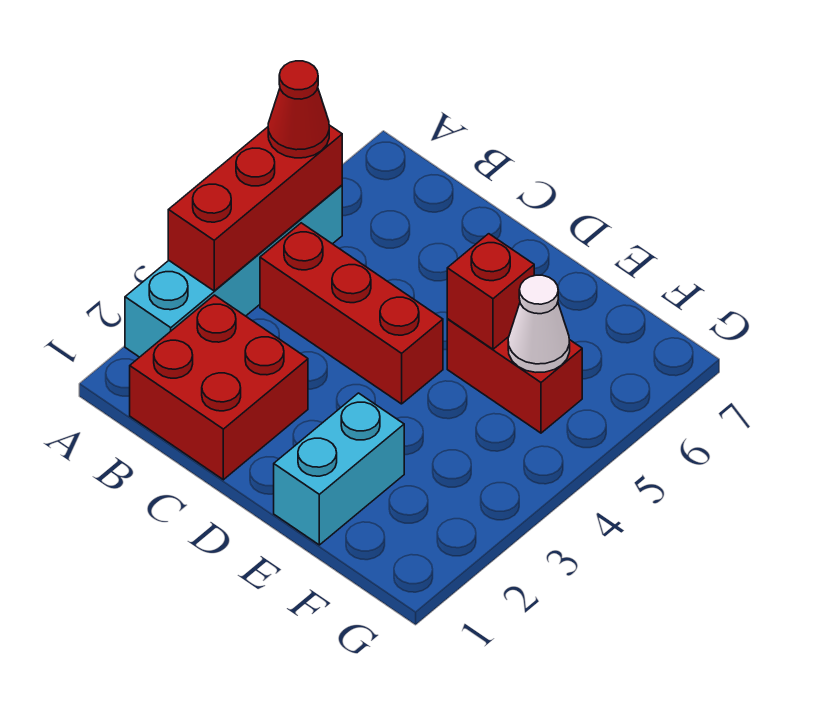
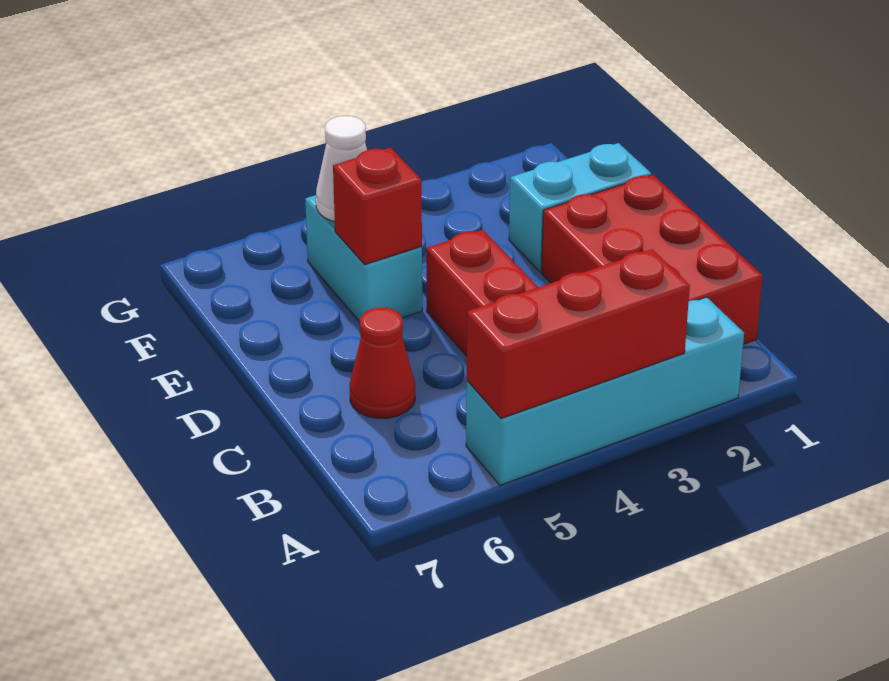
red 1x1 cone [268,61,329,158] -> red 1x1 cone moved to [350,308,415,418]
red 2x2 brick [130,295,308,480] -> red 2x3 brick [542,175,763,344]
red 1x2 brick [447,319,582,433] -> cyan 1x2 brick [305,195,422,322]

